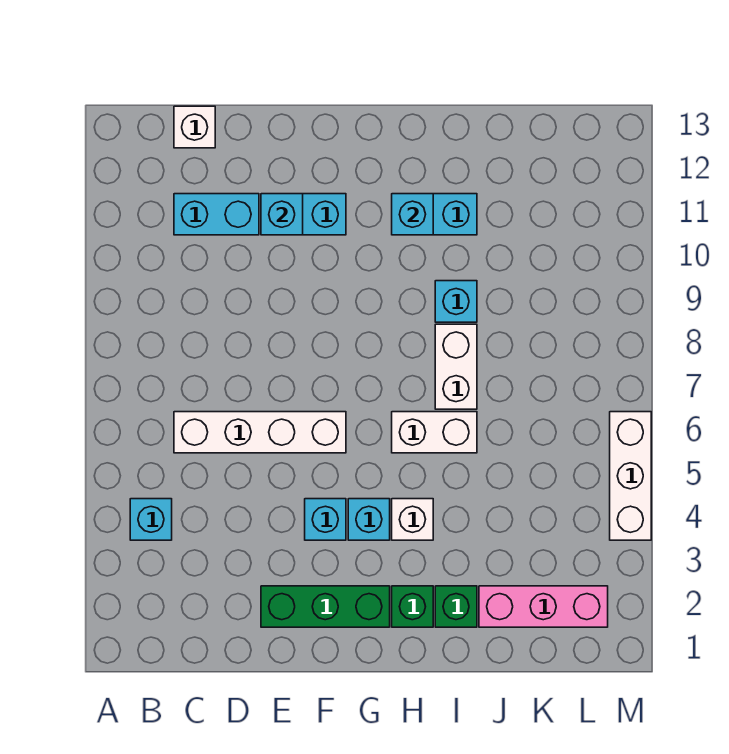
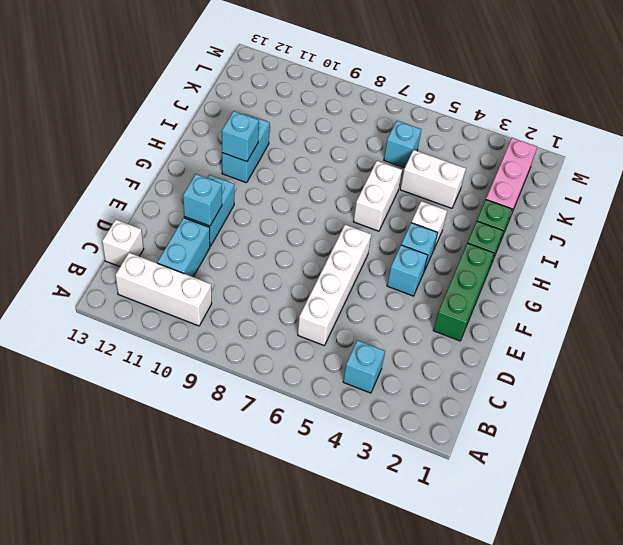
white 1x2 brick [435,324,477,409] -> white 1x2 brick moved to [400,150,466,208]
cyan 1x1 brick [435,281,477,322] -> cyan 1x1 brick moved to [384,121,422,168]
white 1x3 brick [610,412,651,540] -> white 1x3 brick moved to [115,253,212,326]

